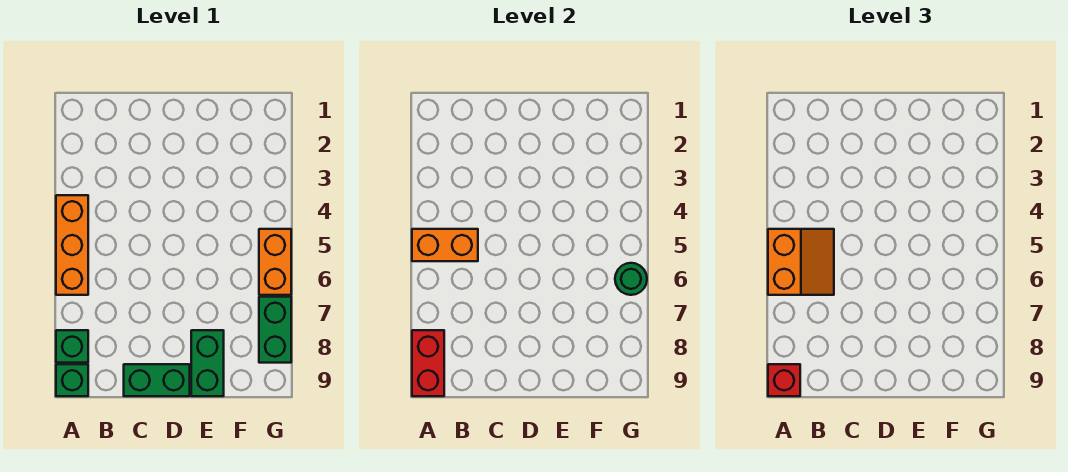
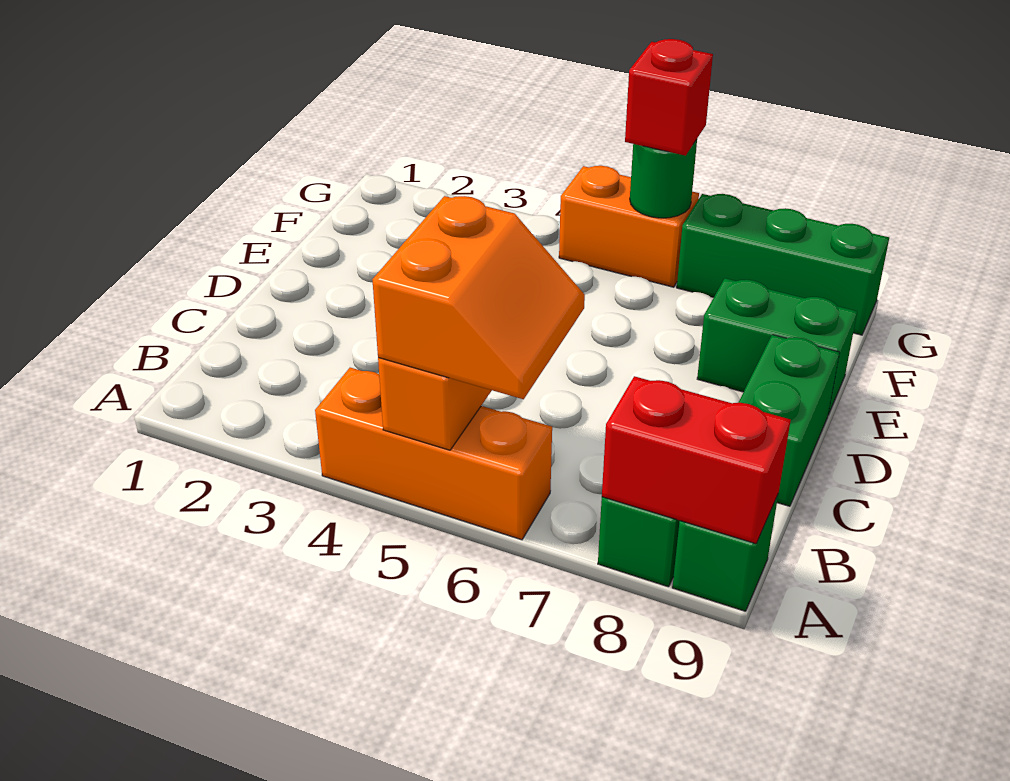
orange 2x2 slope [768,229,834,295] -> orange 2x2 slope turned to [372,196,585,399]
red 1x1 brick [768,364,800,396] -> red 1x1 brick moved to [625,39,713,156]
green 1x2 brick [259,297,291,363] -> green 1x3 brick [677,194,889,335]

